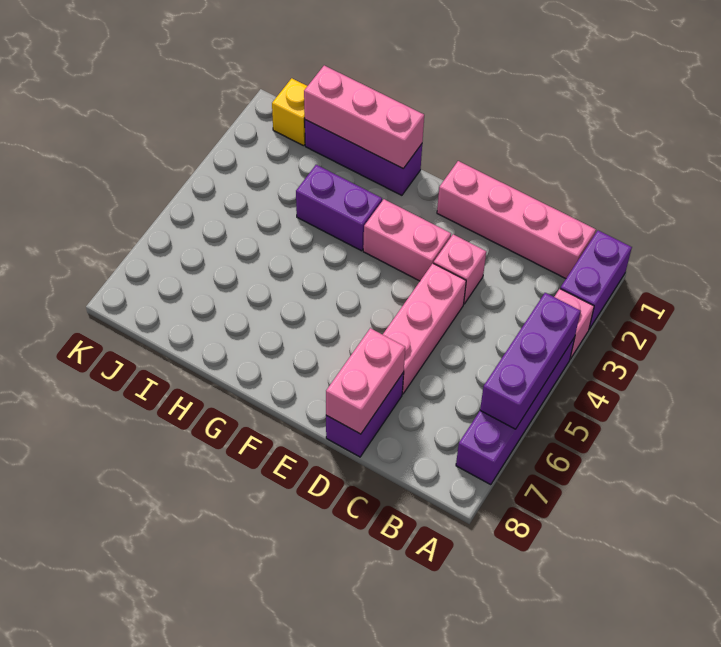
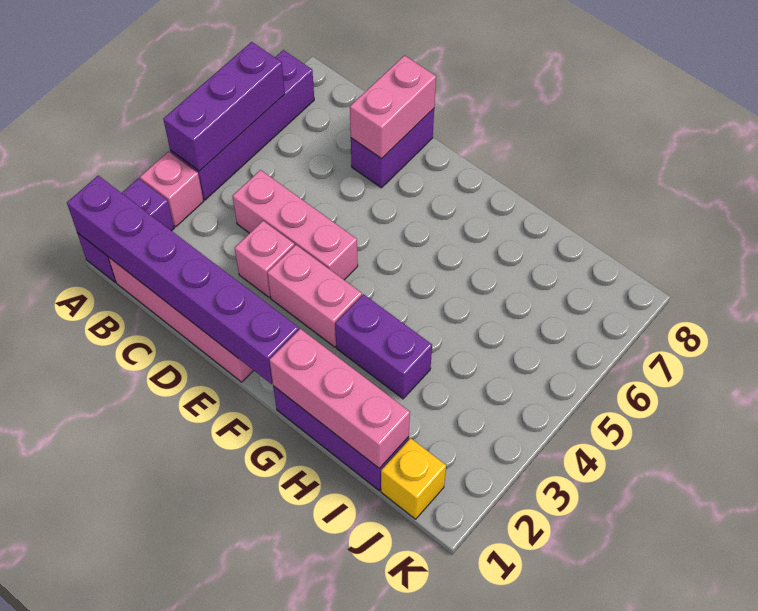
none -> purple 1x6 brick [67,176,299,384]
pink 1x3 brick [383,263,466,394] -> pink 1x3 brick turned to [233,170,358,280]

